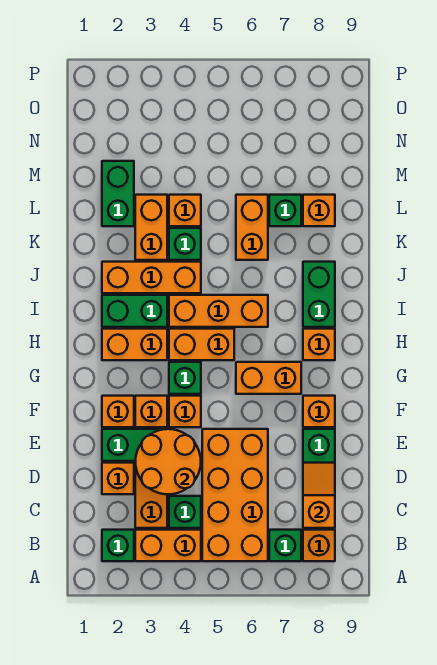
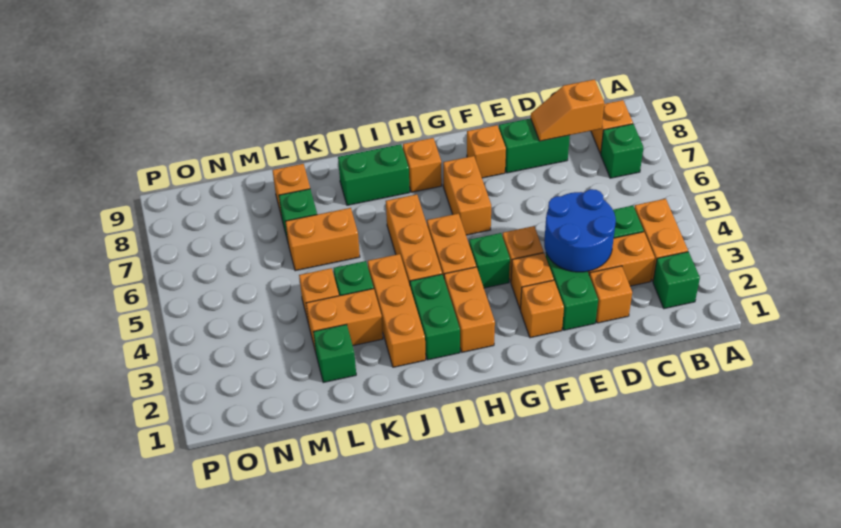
orange 2x4 brick [202,429,268,561] -> none
orange 2x2 round brick [135,429,201,494] -> blue 2x2 round brick [544,189,616,272]
green 1x2 brick [102,161,134,226] -> green 1x1 brick [313,324,356,383]

